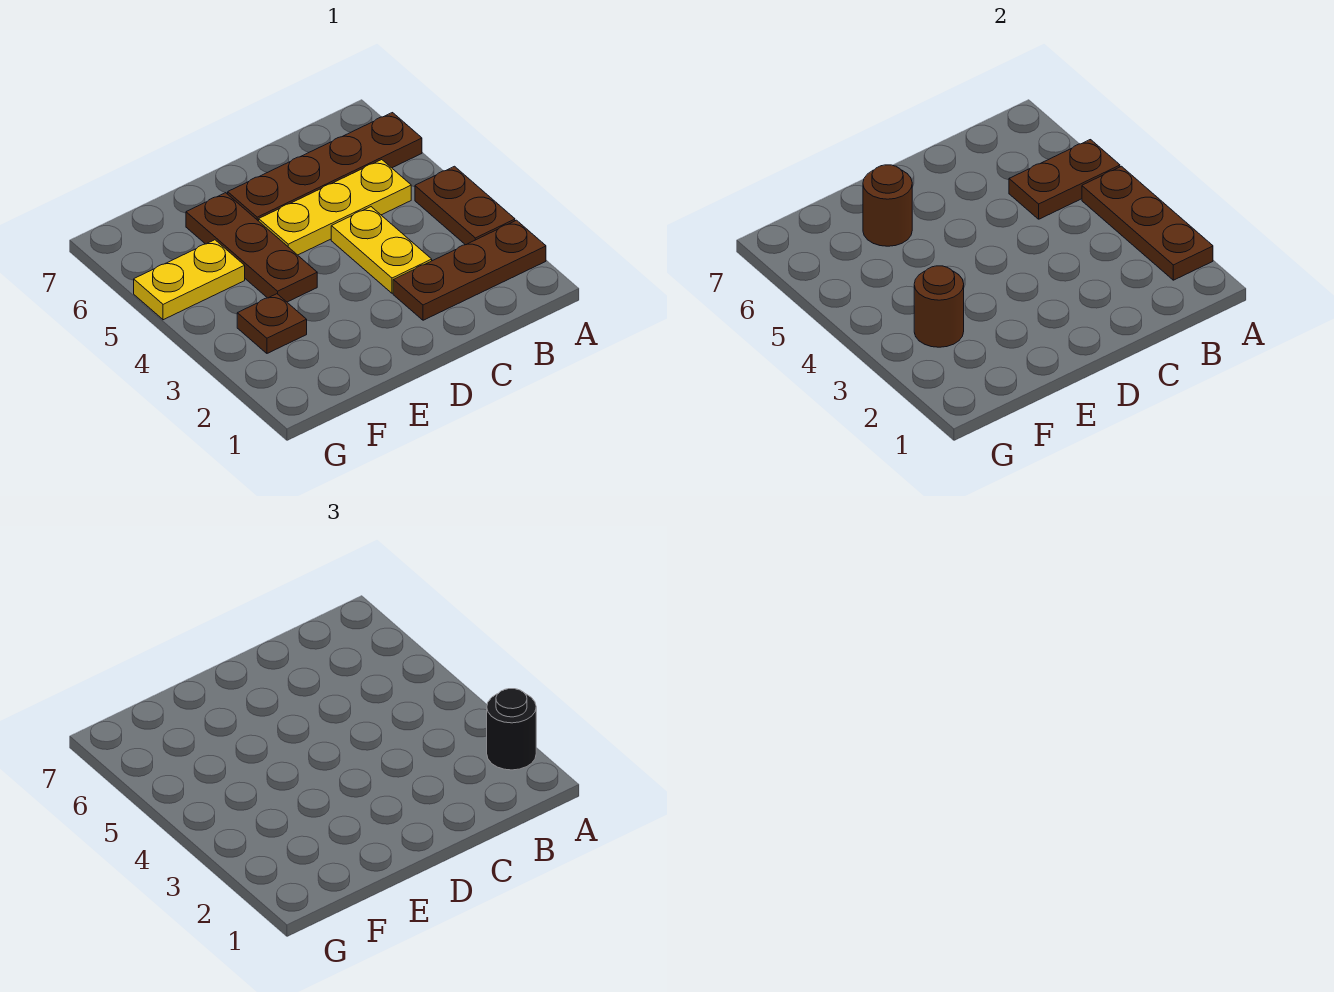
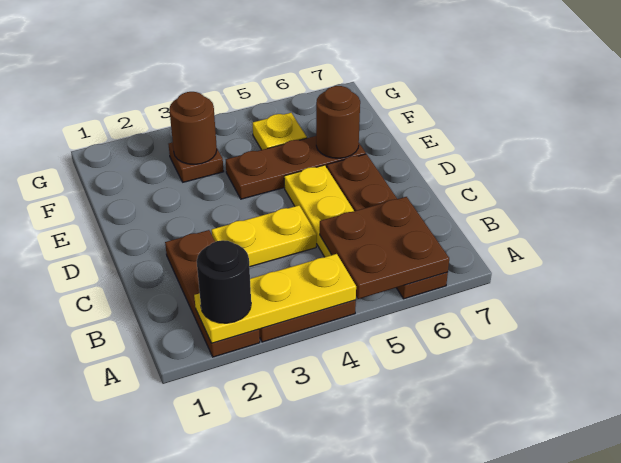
brown 1x3 plate [1082,166,1213,280] -> yellow 1x3 plate [194,254,356,343]
brown 1x2 plate [1009,140,1120,219] -> brown 2x2 plate [320,197,449,299]
yellow 1x2 plate [134,240,245,320] -> yellow 1x1 plate [253,113,307,150]

